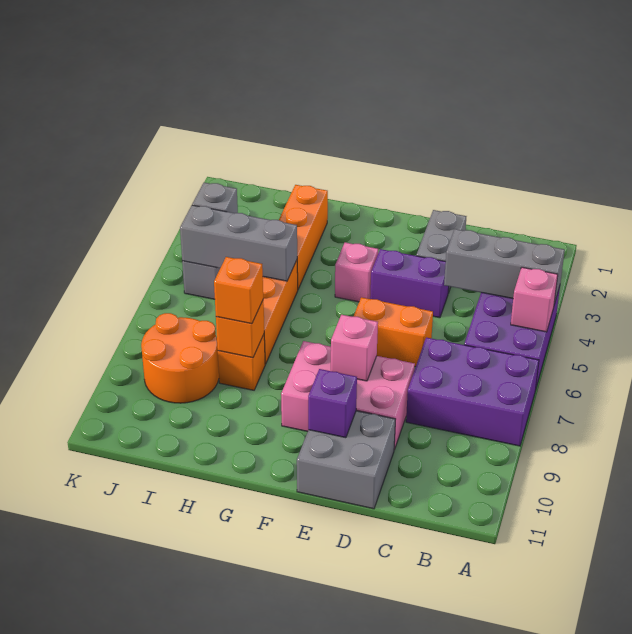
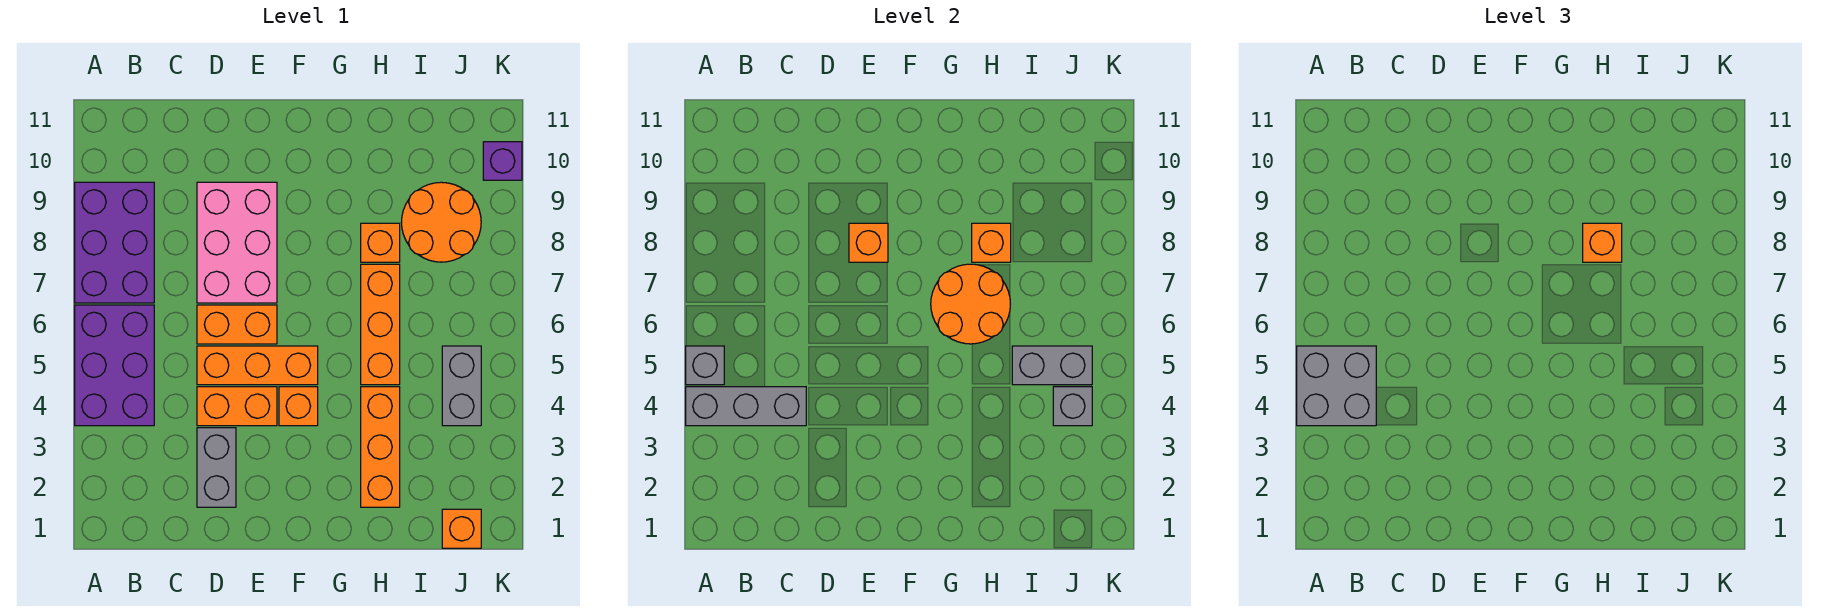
pink 1x1 brick [511,267,558,332] -> grey 1x1 brick [686,346,724,385]
purple 2x3 brick [406,338,539,446] -> purple 2x3 brick turned to [75,182,154,303]
purple 1x2 brick [370,249,449,318] -> orange 1x2 brick [197,387,277,426]
none -> orange 1x3 brick [197,346,318,385]
pink 2x3 brick [281,341,415,450] -> pink 2x3 brick turned to [197,182,277,303]
grey 2x2 brick [297,411,395,509] -> grey 2x2 brick moved to [1297,346,1376,426]
pink 1x1 brick [331,315,378,381] -> orange 1x1 brick [849,223,888,262]
purple 1x1 brick [308,369,357,438] -> purple 1x1 brick moved to [483,142,522,180]
pink 1x1 brick [335,242,378,302] -> orange 1x1 brick [279,387,318,426]
none -> orange 2x2 round brick [931,264,1010,344]
grey 1x3 brick [180,205,297,281] -> grey 1x2 brick [1012,346,1092,385]
none -> orange 1x1 brick [442,509,481,548]

